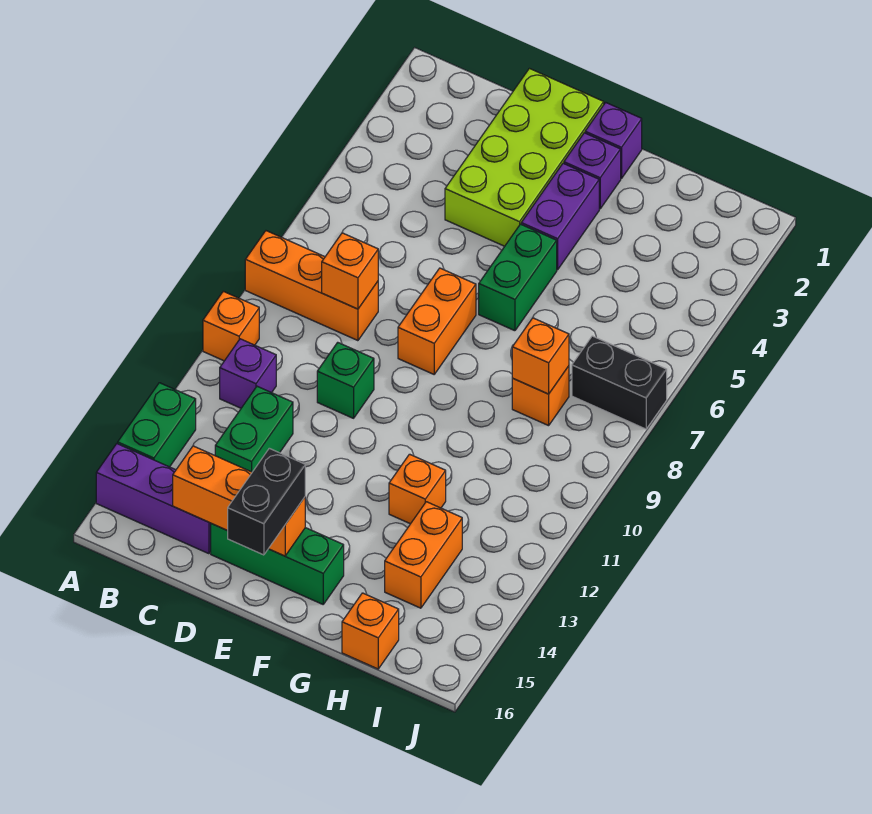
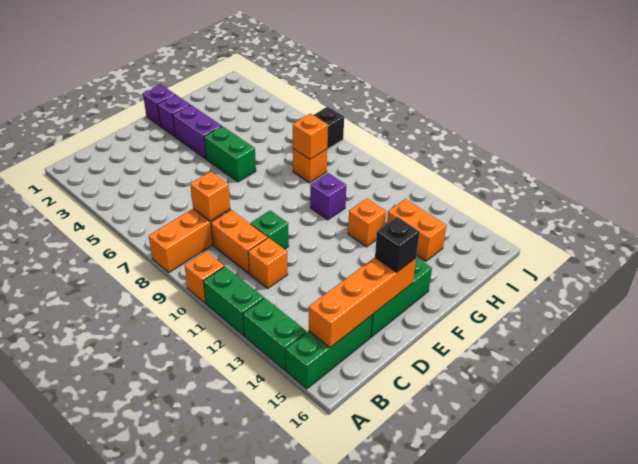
purple 1x3 brick [96,444,211,554] -> green 1x3 brick [286,315,372,389]
purple 1x1 brick [220,339,276,408] -> purple 1x1 brick moved to [310,173,346,220]
green 1x2 brick [215,386,293,472] -> green 1x2 brick moved to [203,266,264,336]
orange 1x3 brick [173,446,305,556] -> orange 1x4 brick [309,258,416,348]
lime 2x4 brick [445,68,604,246] -> none
orange 1x2 brick [398,268,476,374] -> orange 1x2 brick moved to [211,210,268,273]
black 1x2 brick [228,448,305,555] -> black 1x1 brick [375,217,420,272]
orange 1x1 brick [342,593,399,669] -> orange 1x1 brick moved to [248,238,288,288]

